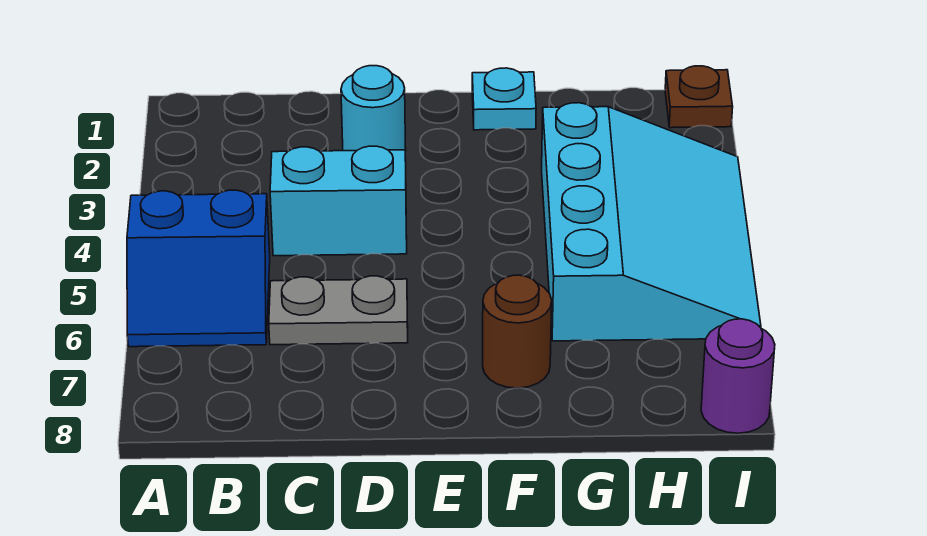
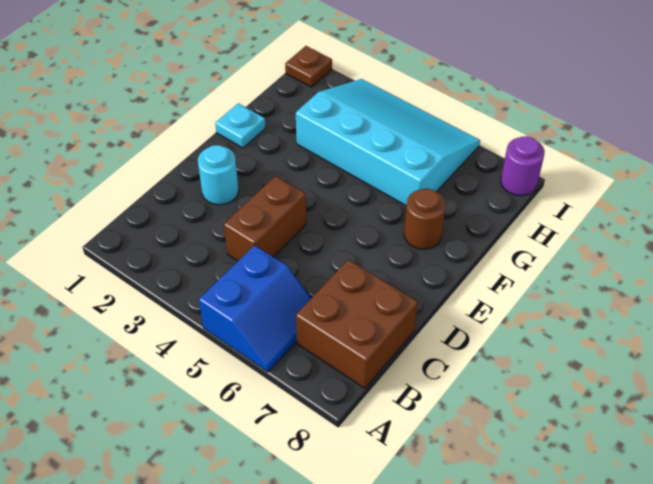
none -> brown 2x2 brick [296,260,418,388]
cyan 1x2 brick [270,146,407,256] -> brown 1x2 brick [224,176,306,261]
grey 1x2 plate [269,276,408,345] -> none

